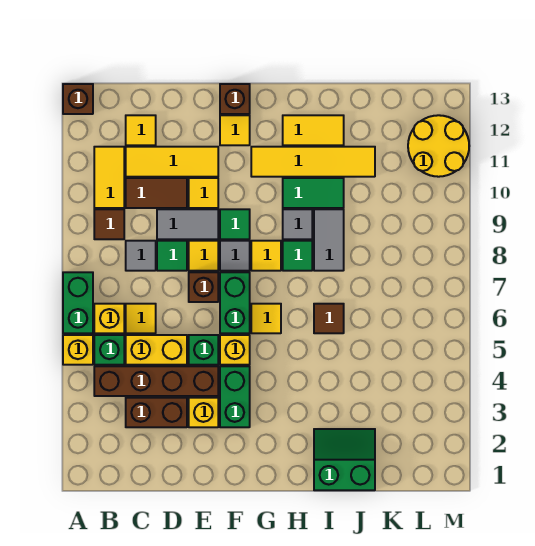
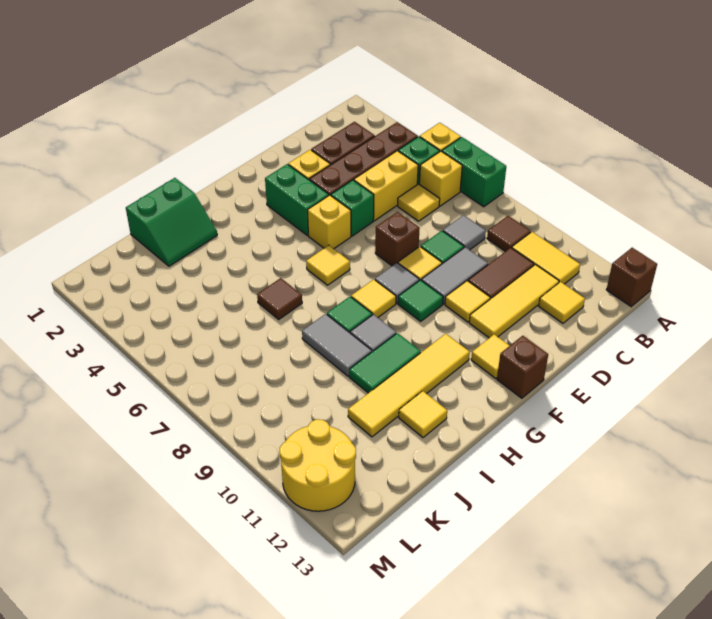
green 1x2 brick [220,272,250,333] -> none
yellow 1x2 tile [283,115,344,145] -> yellow 1x1 tile [399,391,447,438]

